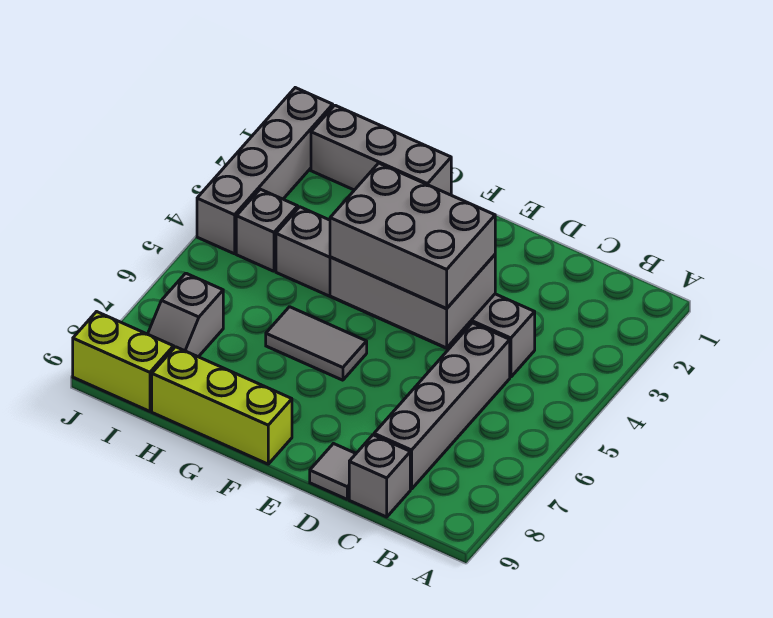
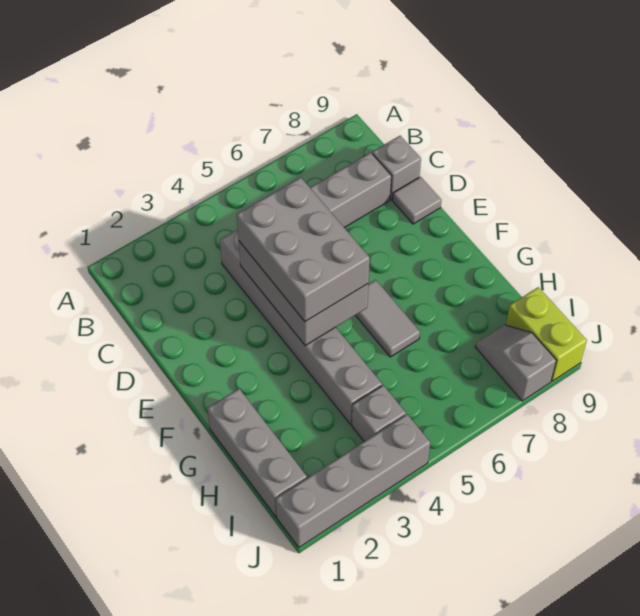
lime 1x3 brick [152,347,292,464] -> none
grey 1x2 slope [148,273,223,357] -> grey 1x2 slope turned to [475,325,556,401]

